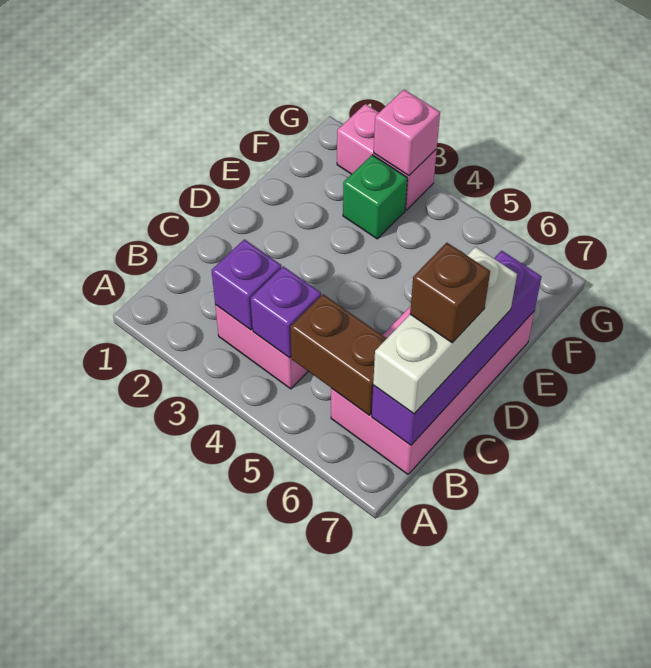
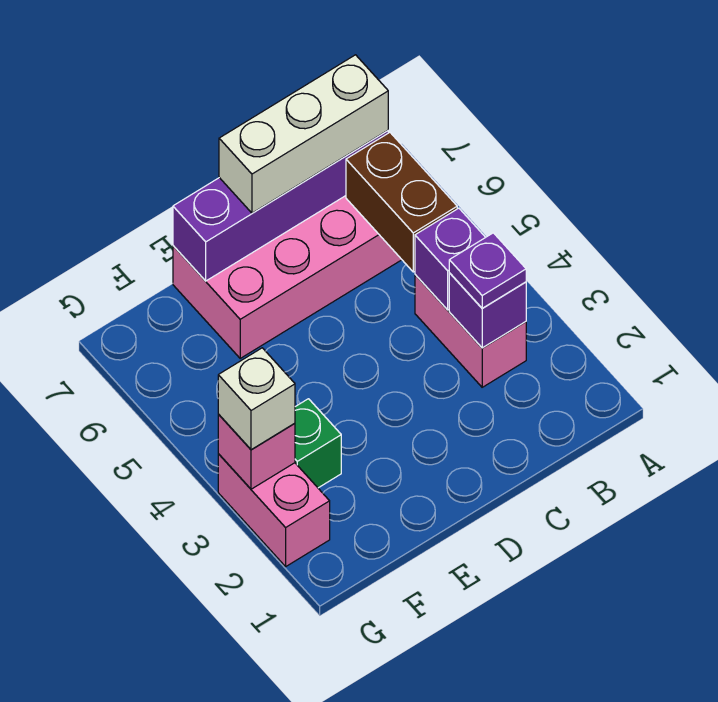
none -> purple 1x1 plate [449,233,526,308]
brown 1x1 brick [410,243,490,343] -> none
none -> white 1x1 brick [218,348,295,450]

